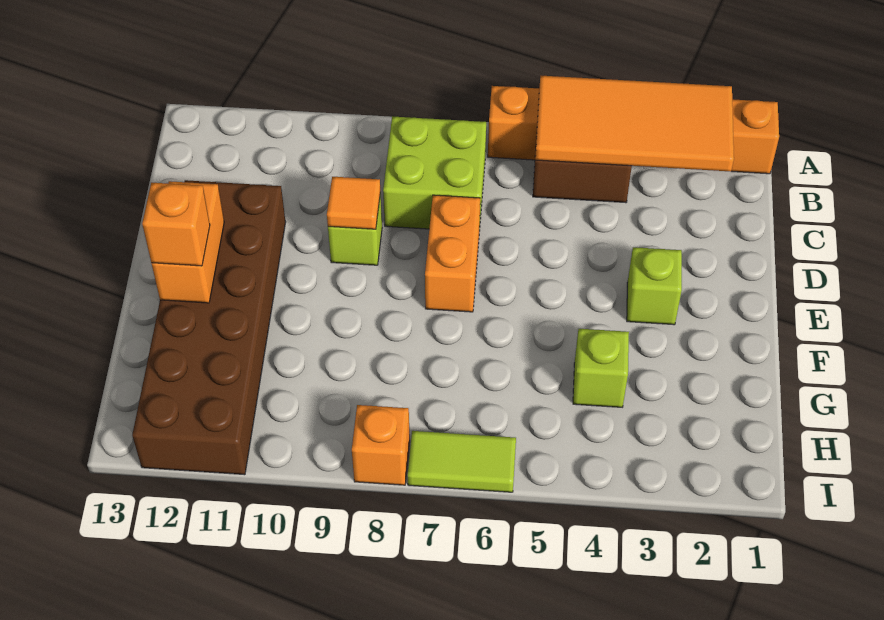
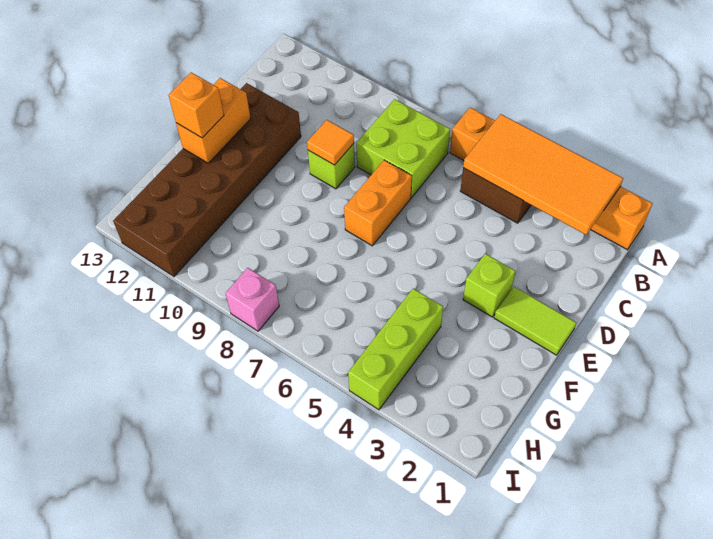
lime 1x1 brick [573,329,629,407] -> lime 1x3 brick [348,289,443,410]
lime 1x2 tile [408,431,516,492] -> lime 1x2 tile moved to [494,287,576,355]
orange 1x1 brick [352,405,410,485] -> pink 1x1 brick [226,268,279,331]

